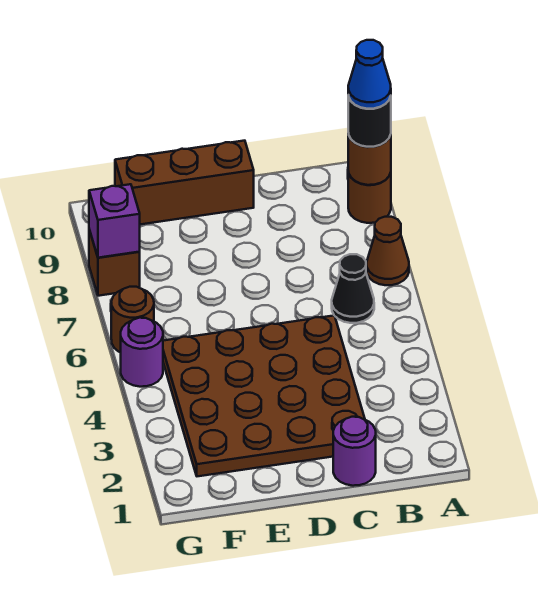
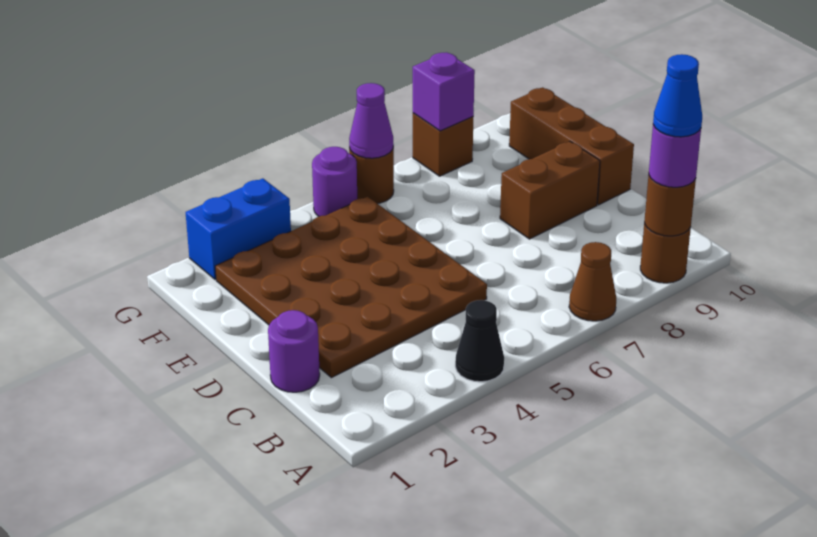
black 1x1 round brick [348,95,391,147] -> purple 1x1 round brick [649,125,701,187]
black 1x1 cone [332,254,374,323] -> black 1x1 cone moved to [455,300,504,382]
none -> brown 1x2 brick [500,141,600,239]
none -> blue 1x2 brick [186,178,291,279]
none -> purple 1x1 cone [349,83,394,158]

